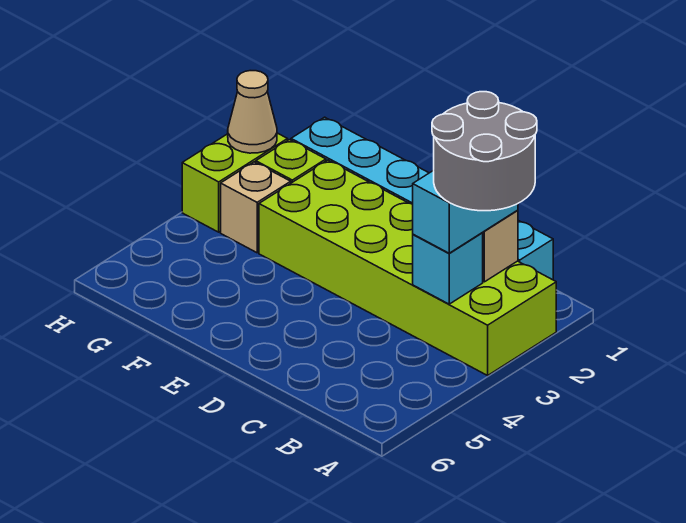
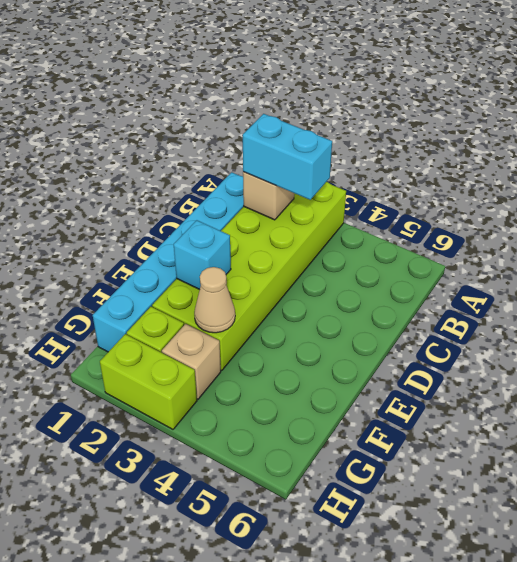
grey 2x2 round brick [432,92,537,211] -> none
cyan 1x1 brick [413,233,483,304] -> cyan 1x1 brick moved to [174,220,231,290]
tan 1x1 cone [228,71,277,153] -> tan 1x1 cone moved to [194,267,235,333]

